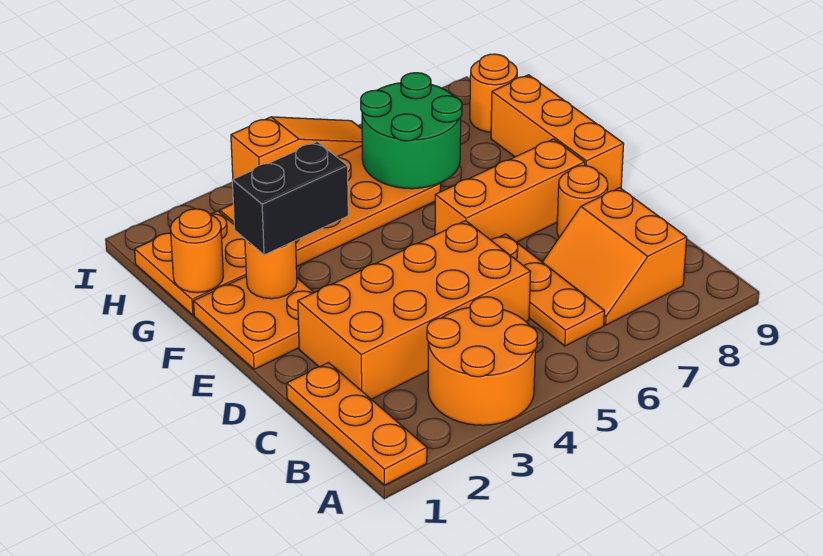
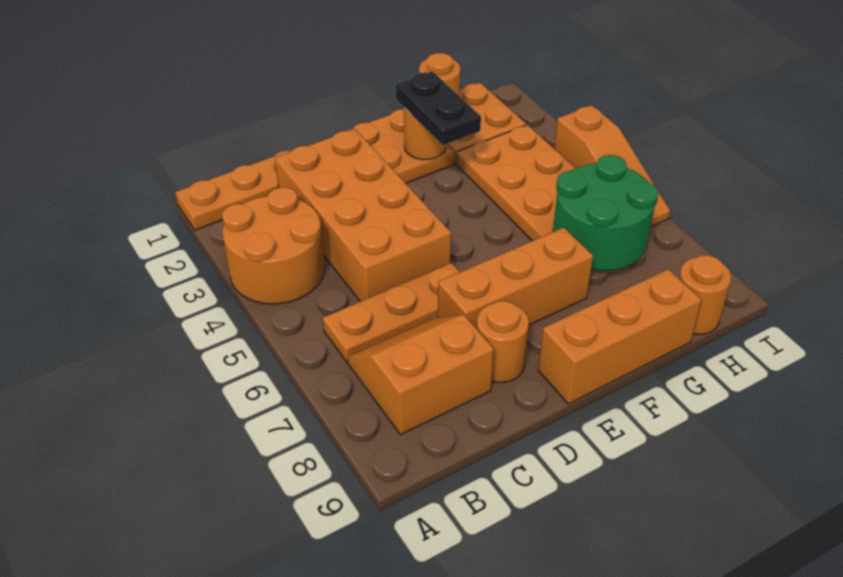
orange 1x3 brick [435,139,585,242] -> orange 1x3 brick turned to [438,228,593,328]
black 1x2 brick [232,142,348,255] -> black 1x2 plate [395,71,481,145]

